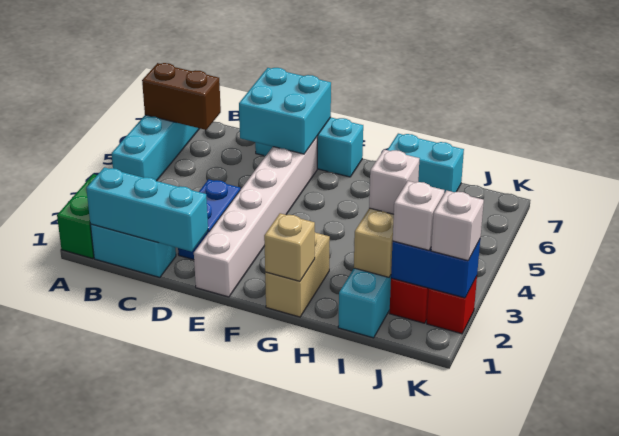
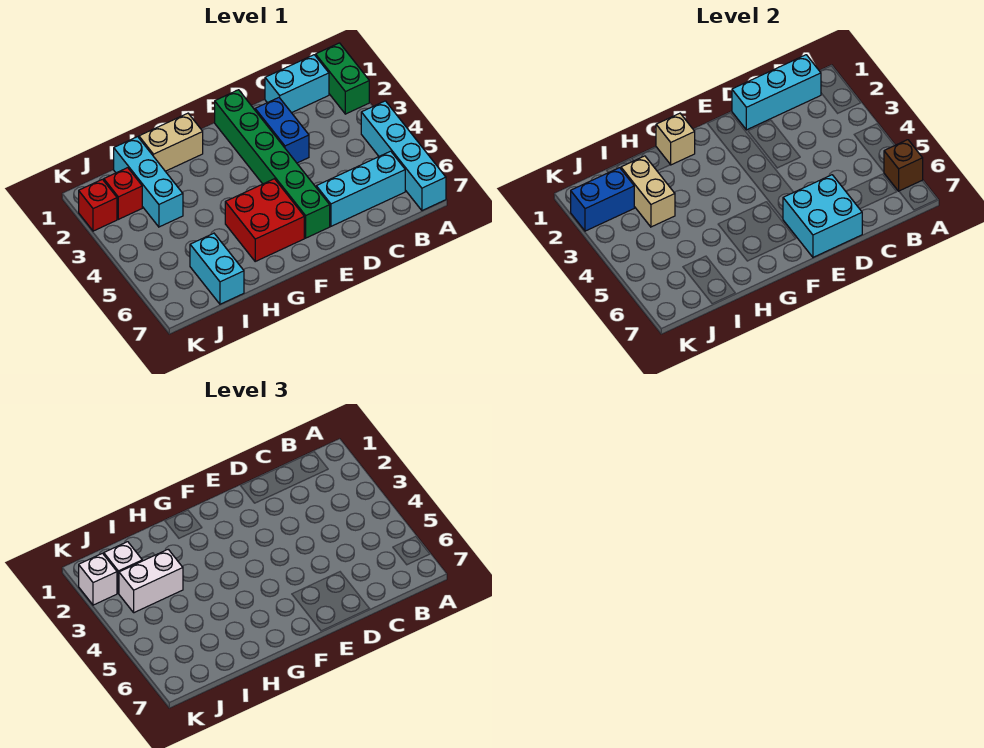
brown 1x2 brick [142,63,221,130] -> brown 1x1 brick [884,140,923,191]
cyan 1x3 brick [255,117,363,177] -> cyan 1x3 brick moved to [316,151,405,226]
white 1x6 brick [194,137,317,297] -> green 1x6 brick [215,90,330,238]
none -> red 2x2 brick [225,179,304,261]
tan 1x2 brick [265,233,330,317] -> tan 1x2 brick turned to [139,113,203,171]
cyan 1x2 brick [388,134,464,193] -> cyan 1x2 brick turned to [190,233,244,304]
white 1x1 brick [369,150,419,214] -> white 1x2 brick [119,549,183,613]

